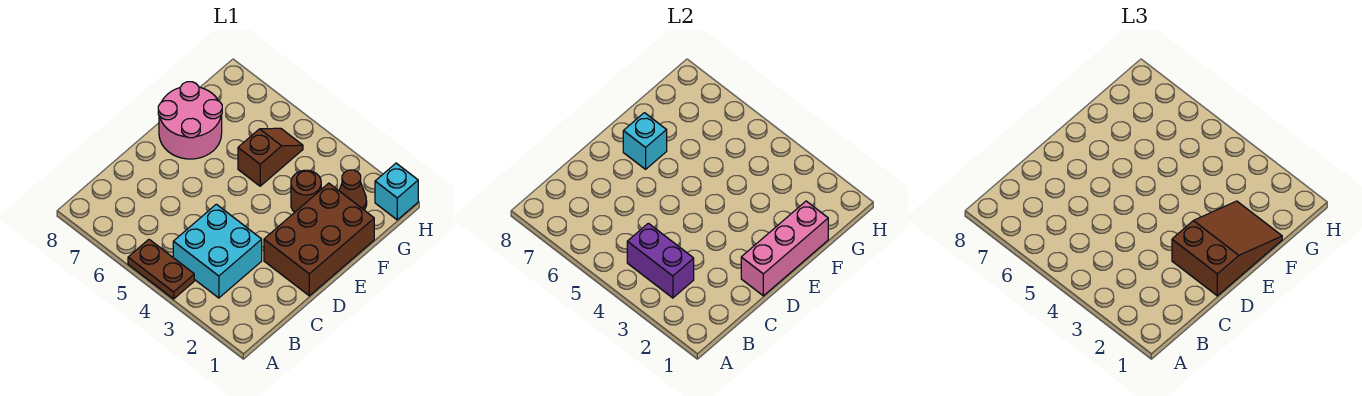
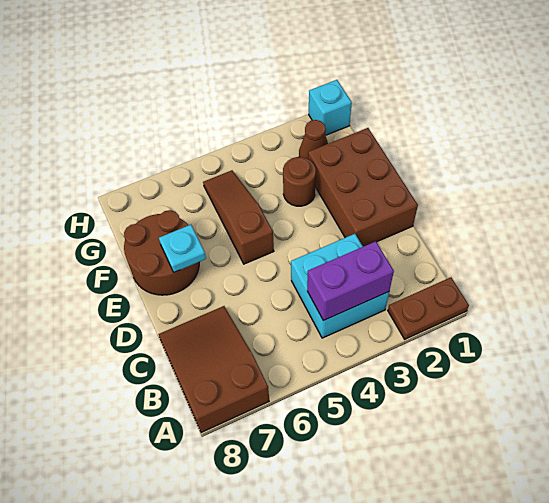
brown 1x2 plate [128,239,194,299] -> brown 1x2 plate moved to [388,277,469,339]
pink 1x3 brick [741,201,828,296] -> none
brown 2x3 slope [1172,201,1282,296] -> brown 2x3 slope moved to [158,306,269,433]
pink 2x2 round brick [158,82,222,159] -> brown 2x2 round brick [124,210,199,295]
cyan 1x1 brick [623,113,667,169] -> cyan 1x1 plate [159,225,206,272]
brown 1x2 slope [238,128,303,186] -> brown 1x3 slope [203,170,274,264]

